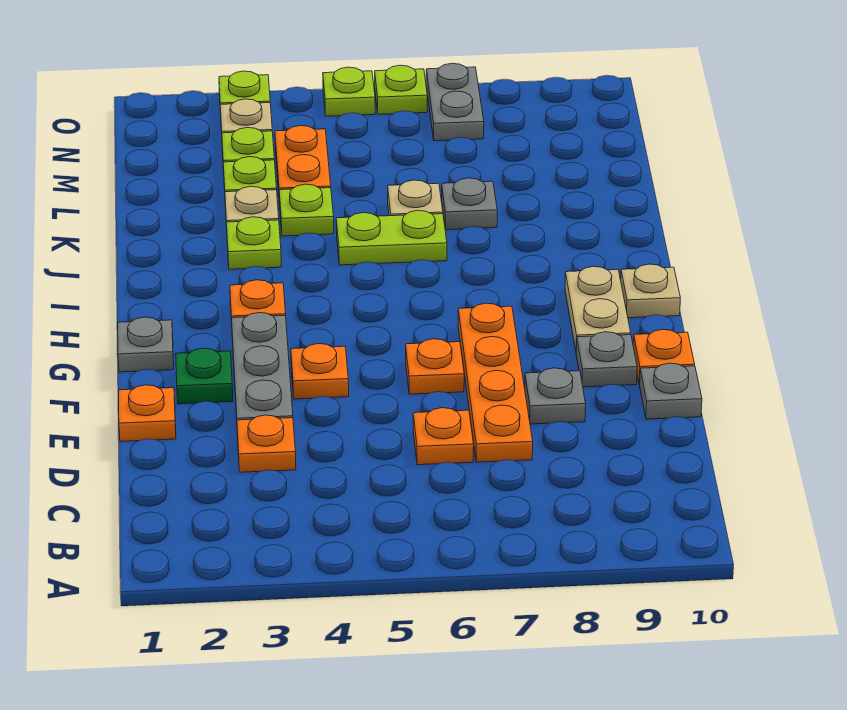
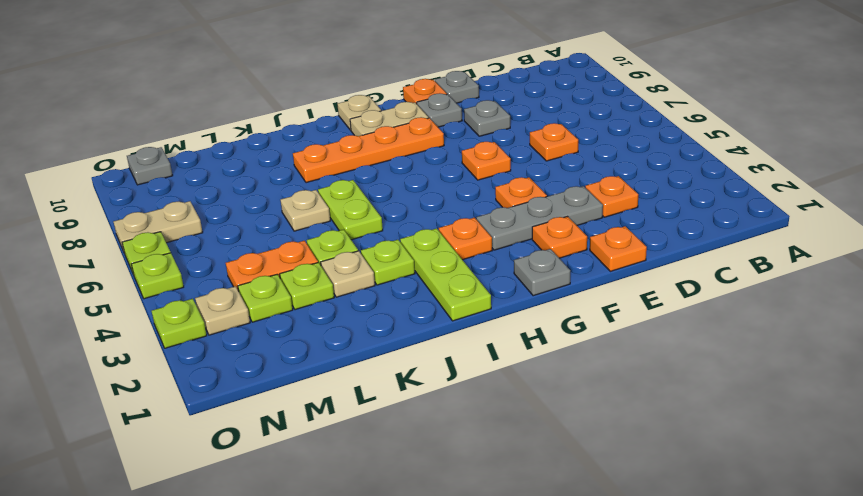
orange 1x4 plate [458,303,533,462] -> orange 1x4 plate moved to [293,117,444,183]
green 1x1 plate [176,348,233,404] -> orange 1x1 plate [532,217,587,258]
none -> lime 1x3 plate [400,228,491,321]
grey 1x1 plate [442,178,497,230] -> grey 1x1 plate moved to [127,147,173,185]
grey 1x2 plate [426,63,484,141] -> tan 1x2 plate [114,201,203,251]

